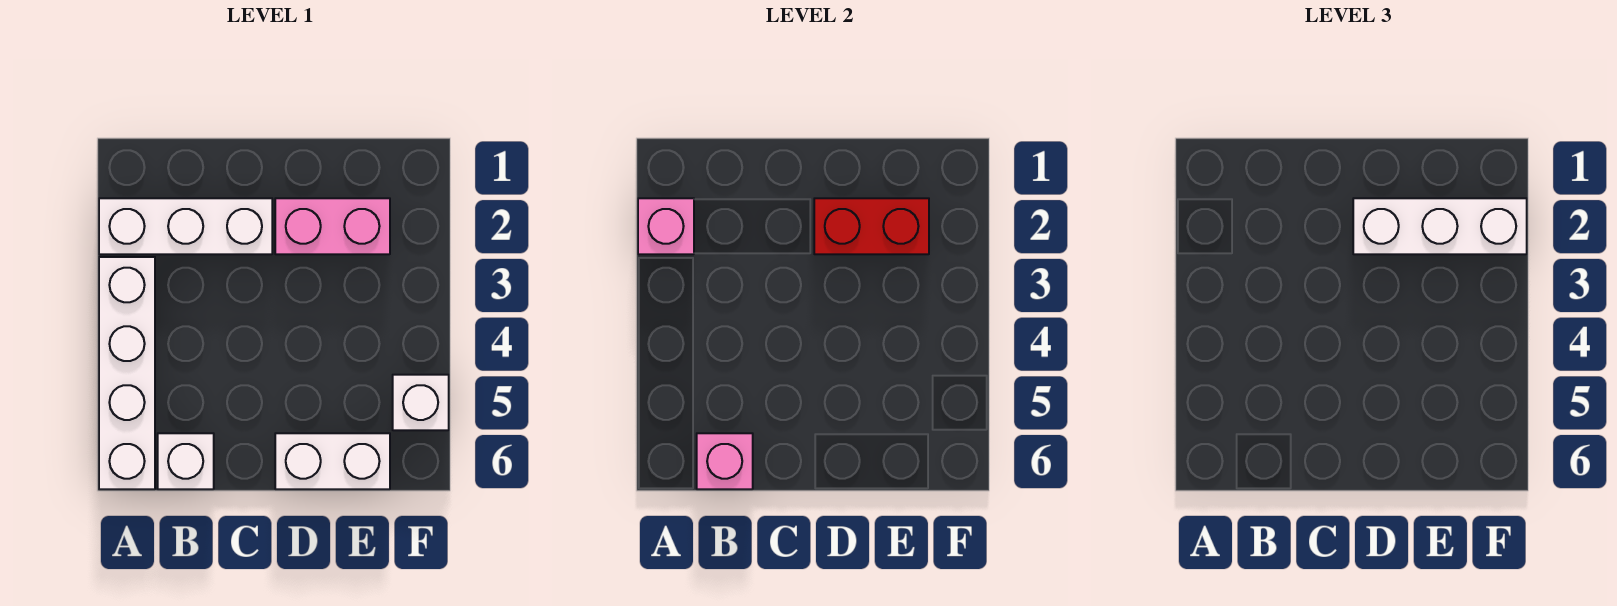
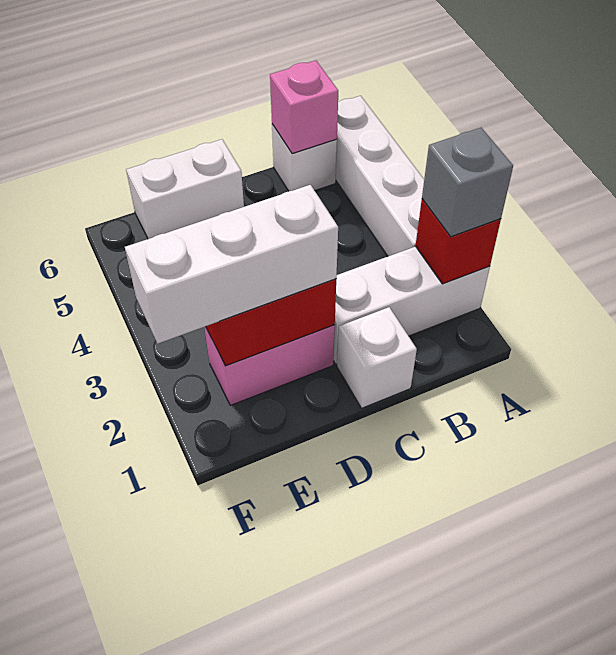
pink 1x1 brick [638,198,694,254] -> red 1x1 brick [415,199,501,284]
none -> grey 1x1 brick [422,128,513,237]
white 1x1 brick [393,375,449,430] -> white 1x1 brick moved to [337,307,417,408]

